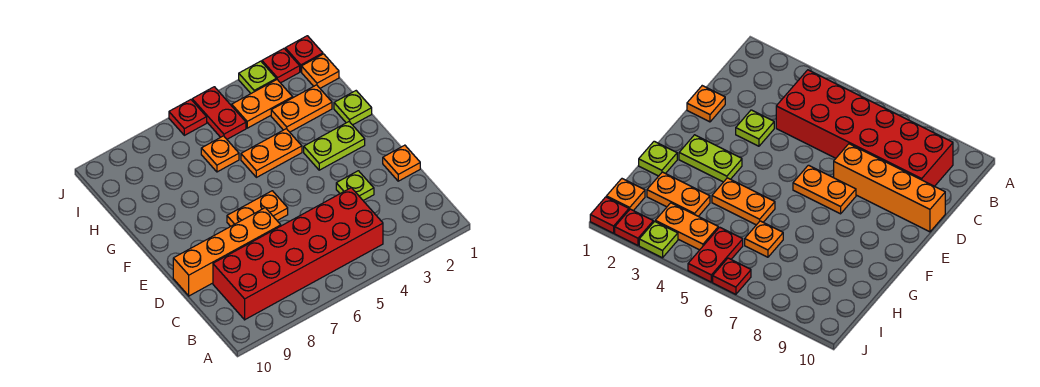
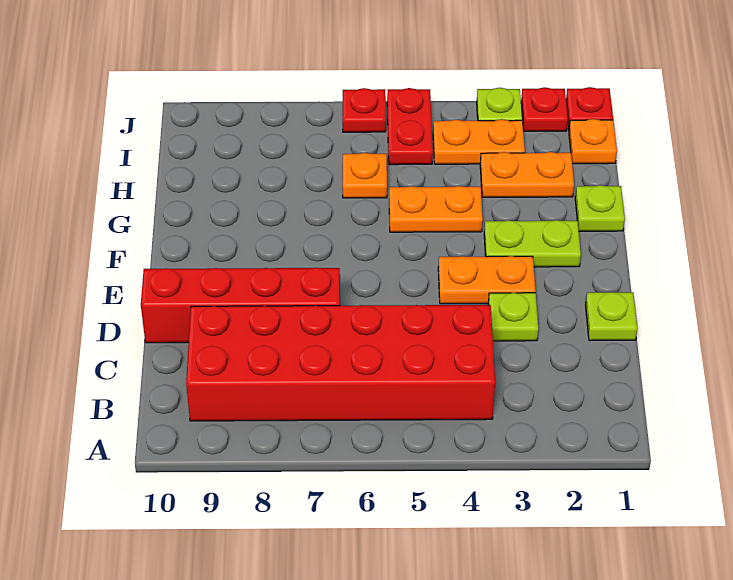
orange 1x1 plate [383,145,420,181] -> lime 1x1 plate [586,292,638,341]
orange 1x4 brick [173,208,281,296] -> red 1x4 brick [141,268,340,343]
orange 1x2 plate [227,191,288,226] -> orange 1x2 plate moved to [438,256,536,304]

